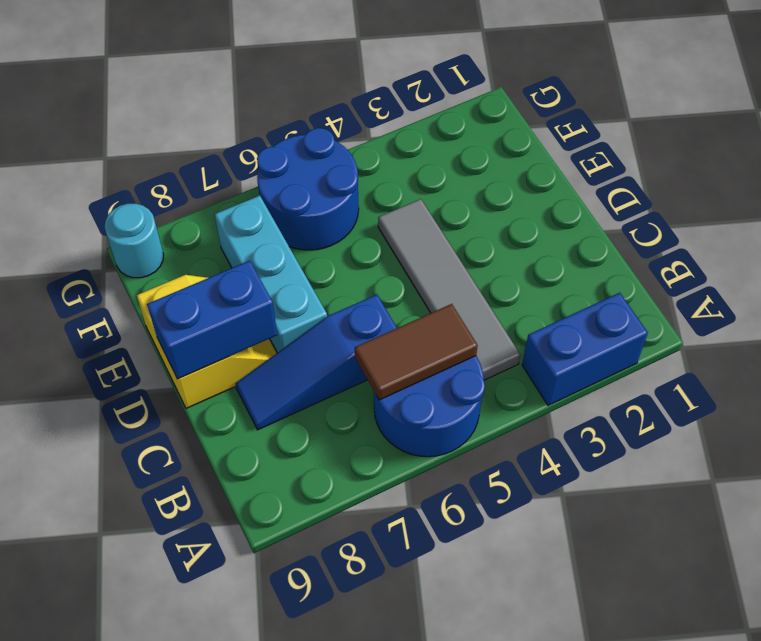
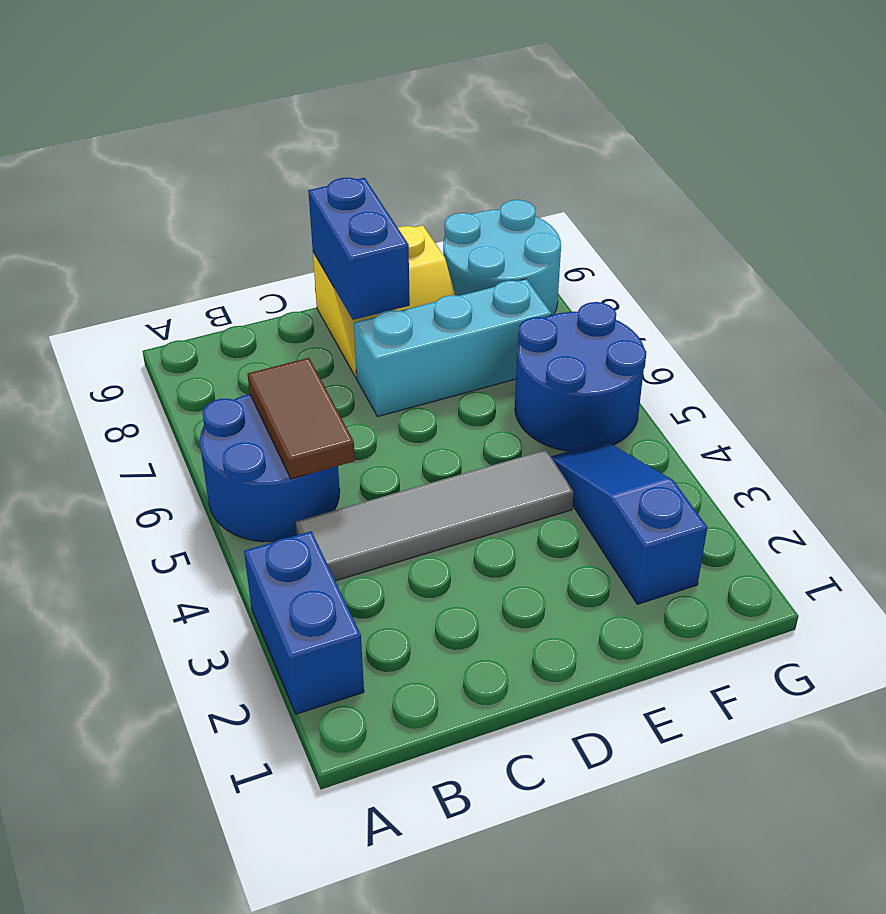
blue 1x3 slope [235,295,397,430] -> blue 1x3 slope moved to [551,441,707,604]
cyan 1x1 round brick [105,204,164,278] -> cyan 2x2 round brick [443,200,561,315]

